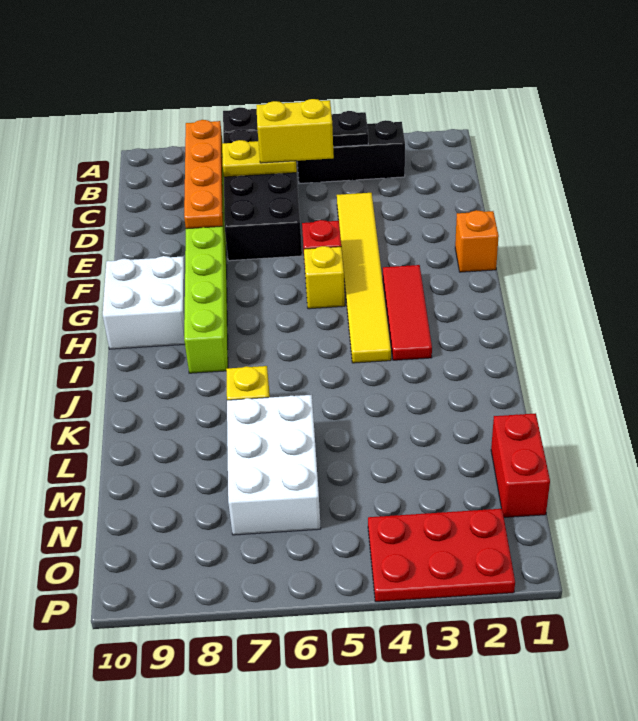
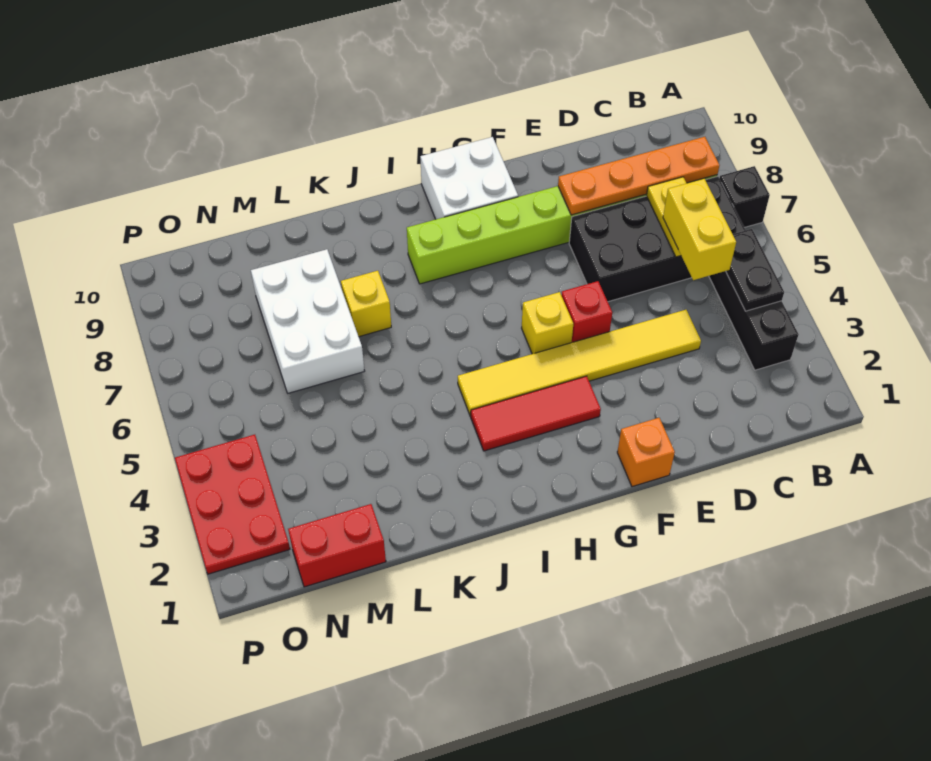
white 2x3 brick [227,395,321,535] -> white 2x3 brick turned to [251,249,364,393]

